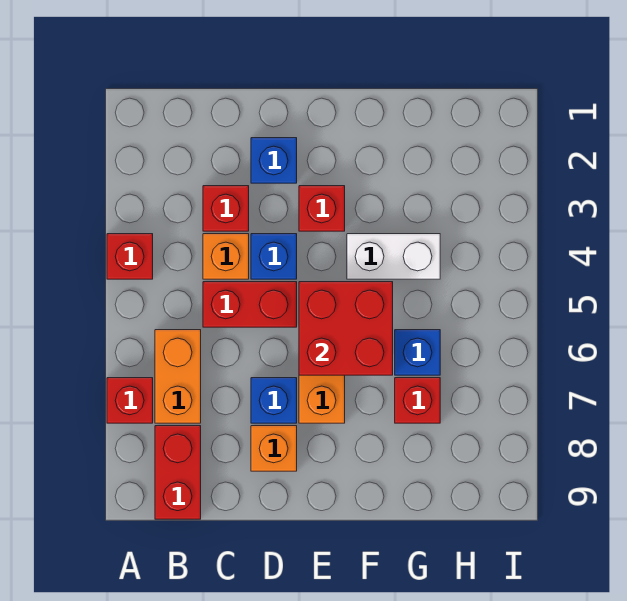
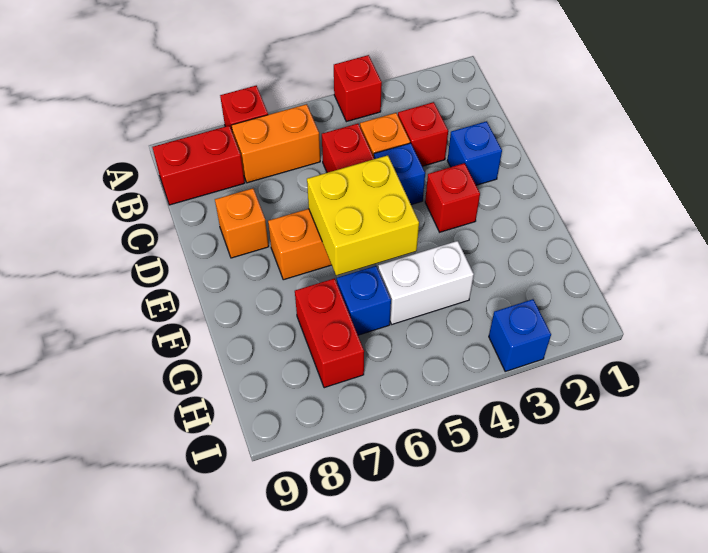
blue 1x1 brick [251,378,297,423] -> blue 1x1 brick moved to [489,299,551,371]
red 2x2 brick [299,282,393,375] -> yellow 2x2 brick [307,155,419,276]
white 1x2 brick [347,234,440,279] -> white 1x2 brick turned to [378,241,474,324]
red 1x1 brick [395,378,440,423] -> red 1x2 brick [295,278,364,388]

